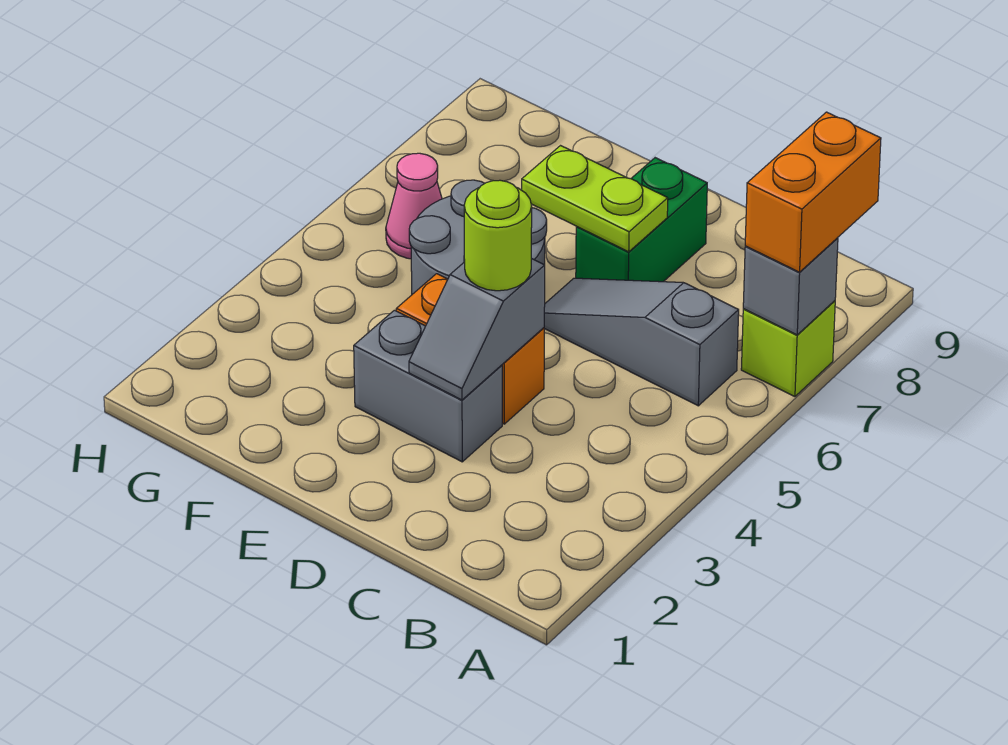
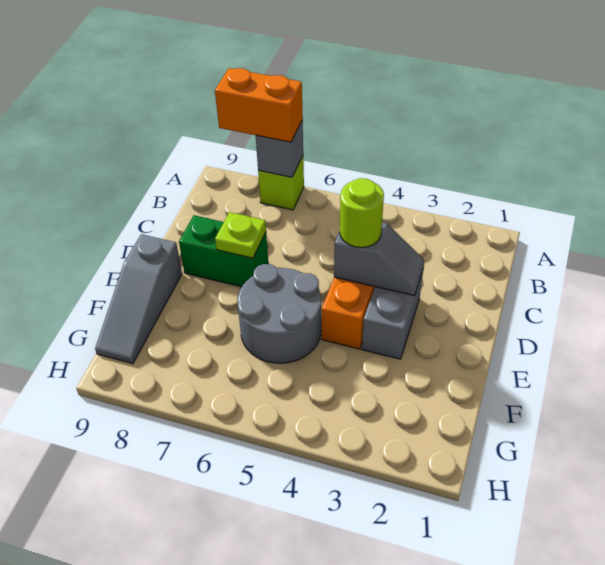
grey 1x3 slope [544,278,739,406] -> grey 1x3 slope moved to [95,234,182,364]
lime 1x2 plate [522,146,668,252] -> lime 1x1 plate [215,212,266,258]
pink 1x1 cone [386,153,442,259] -> none

